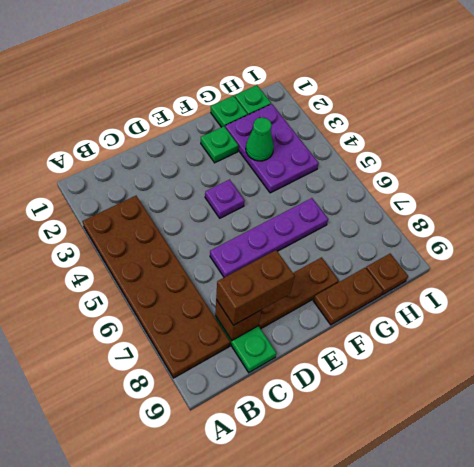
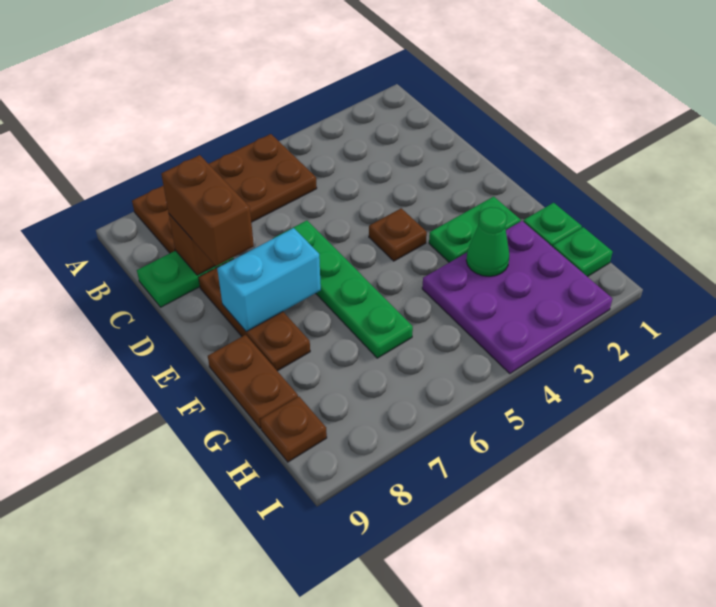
brown 2x6 plate [82,196,230,378] -> brown 2x4 plate [132,134,317,253]
purple 1x4 plate [210,198,328,277] -> green 1x4 plate [274,221,413,358]
purple 1x1 plate [205,180,245,218] -> brown 1x1 plate [369,208,427,261]
none -> cyan 1x2 brick [217,228,321,331]
green 1x1 plate [201,126,238,163] -> green 1x2 plate [429,197,521,262]
purple 2x3 plate [225,104,319,193] -> purple 3x3 plate [422,221,612,374]

